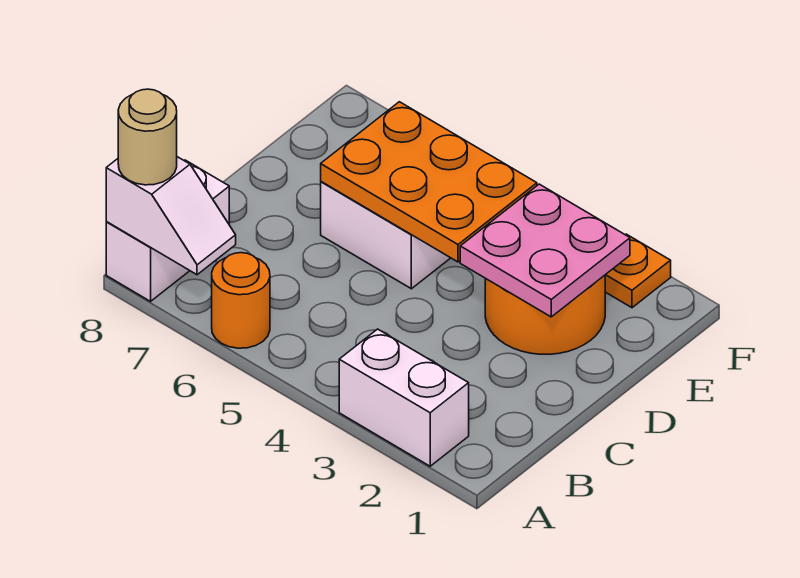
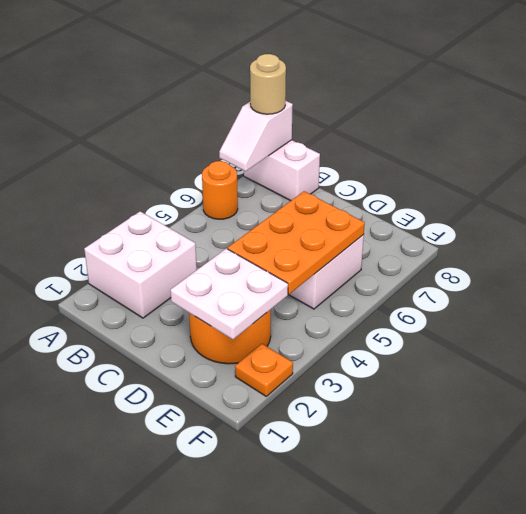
white 1x2 brick [339,329,469,466] -> white 2x2 brick [84,211,197,318]
pink 2x2 plate [460,184,630,317] -> white 2x2 plate [170,248,288,339]

